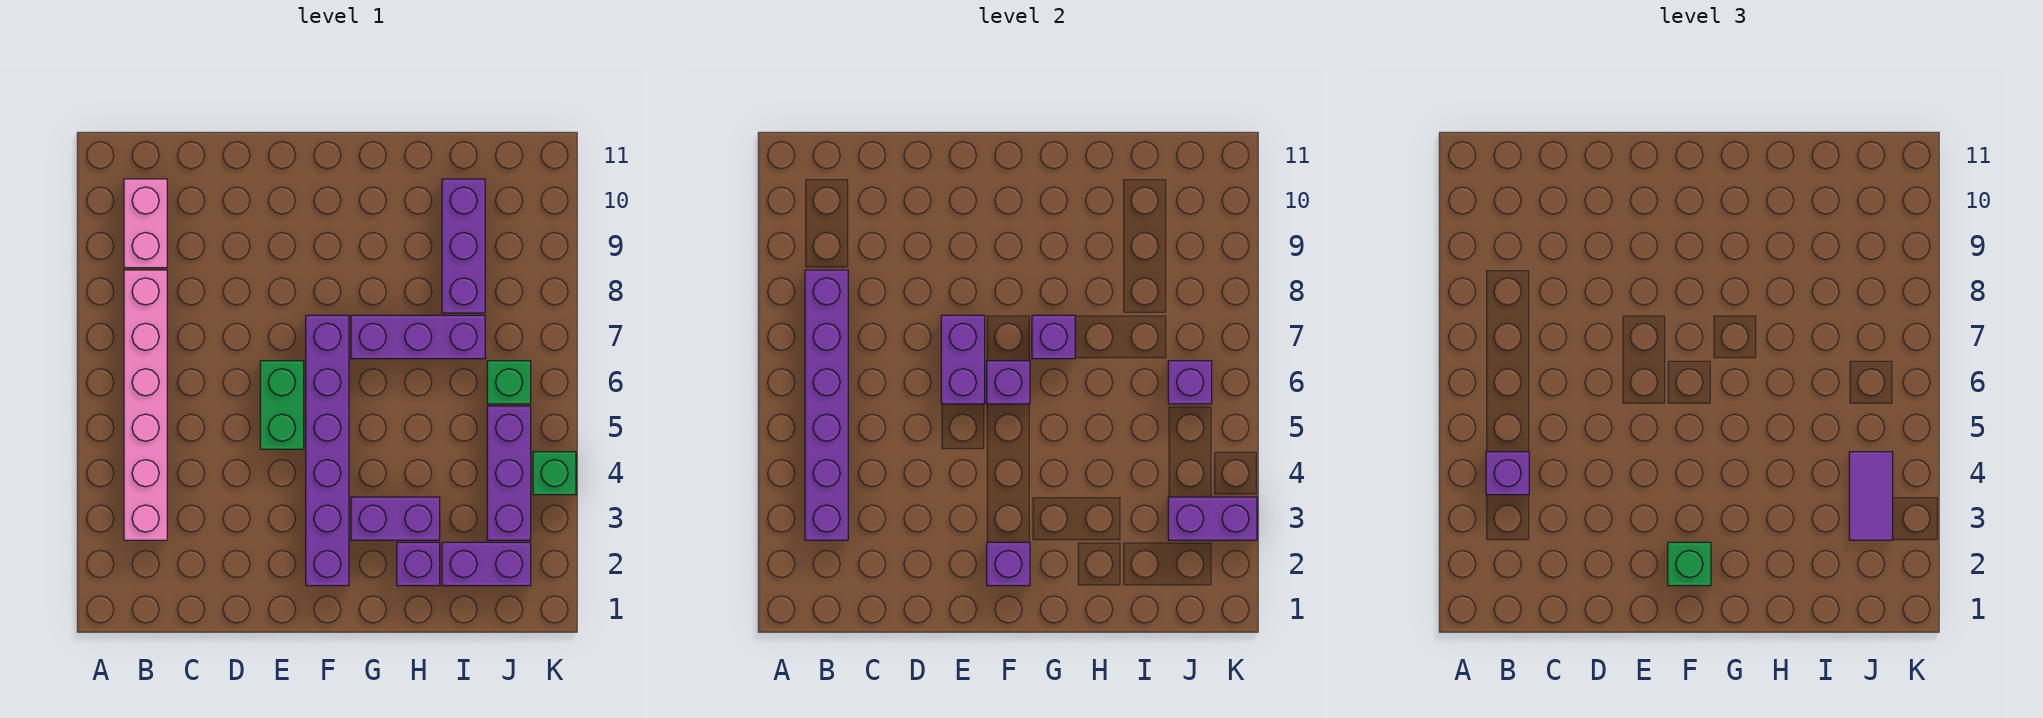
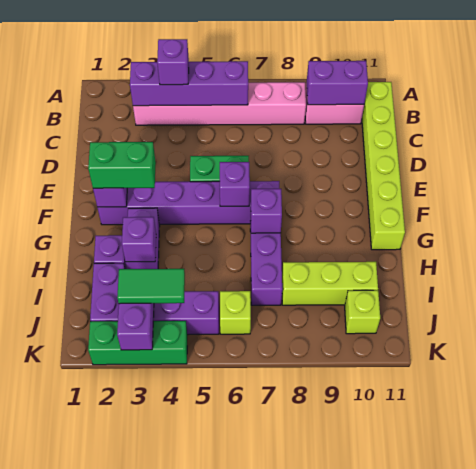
purple 1x6 brick [805,270,848,540] -> purple 1x4 brick [130,61,248,106]
none -> lime 1x6 brick [362,82,405,250]
purple 1x2 brick [941,315,985,404] -> purple 1x2 brick moved to [307,61,368,105]
green 1x1 brick [1668,542,1711,586] -> green 1x2 brick [88,142,156,188]
purple 1x3 brick [442,179,485,313] -> lime 1x3 brick [282,262,378,305]
purple 1x2 tile [1849,452,1893,540] -> green 1x2 tile [117,269,185,304]
green 1x1 brick [487,361,531,404] -> lime 1x1 brick [220,291,251,334]
purple 1x1 brick [1168,361,1212,404] -> purple 1x1 brick moved to [122,217,156,262]
none -> lime 1x1 brick [345,290,380,334]
green 1x1 brick [533,452,576,495] -> green 1x3 brick [88,321,187,365]

